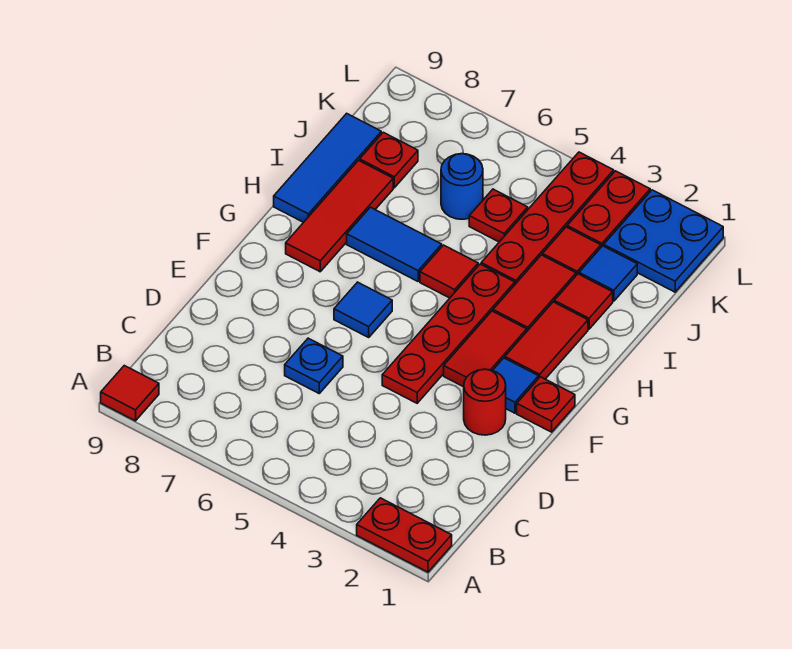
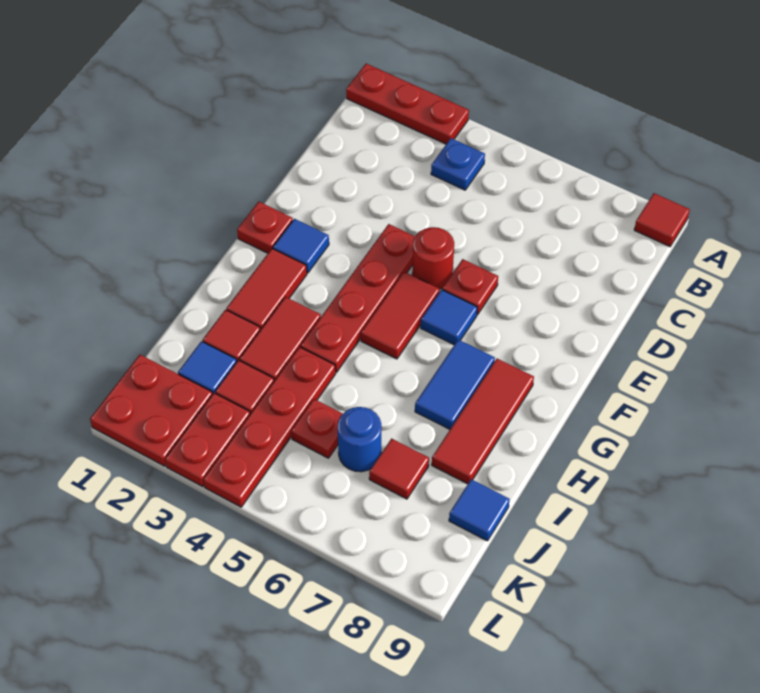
red 1x2 plate [357,498,452,572] -> red 1x3 plate [346,64,469,144]
blue 1x1 plate [285,338,343,393] -> blue 1x1 plate moved to [431,138,485,190]
red 1x1 round brick [464,369,506,435] -> red 1x1 round brick moved to [412,227,454,289]
red 1x2 tile [444,311,527,387] -> red 1x2 tile moved to [361,272,440,359]
red 1x1 tile [420,245,478,298] -> red 1x1 tile moved to [369,439,429,499]
blue 1x2 tile [347,207,442,281] -> blue 1x2 tile turned to [415,340,495,429]
blue 1x3 tile [274,113,381,222] -> blue 1x1 tile [449,479,510,541]
red 1x1 plate [360,132,418,188] -> red 1x1 plate moved to [442,259,498,314]
blue 2x2 plate [604,190,723,292] -> red 2x2 plate [90,355,213,466]

